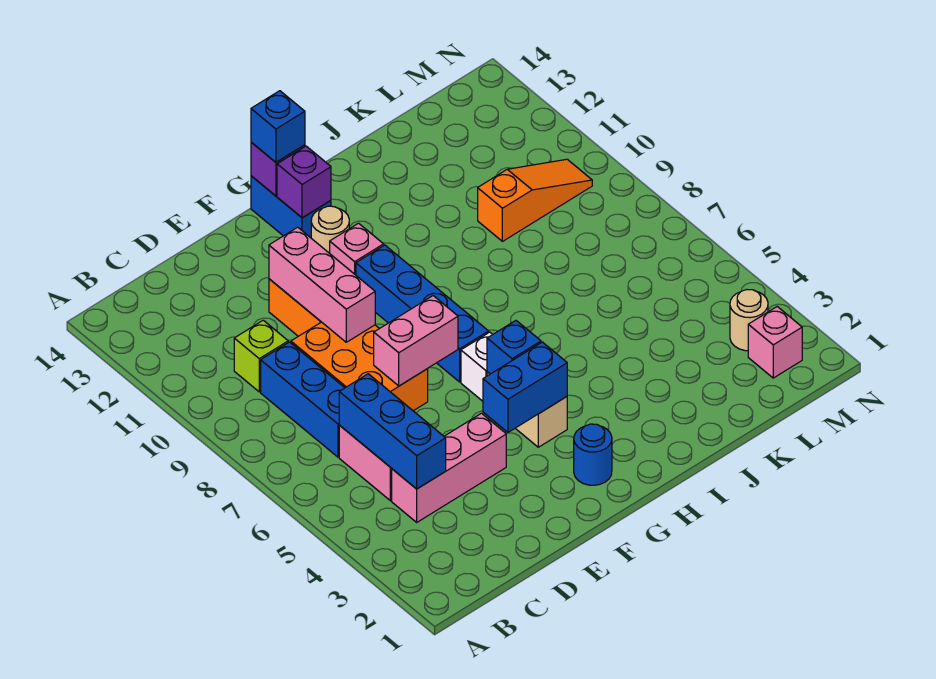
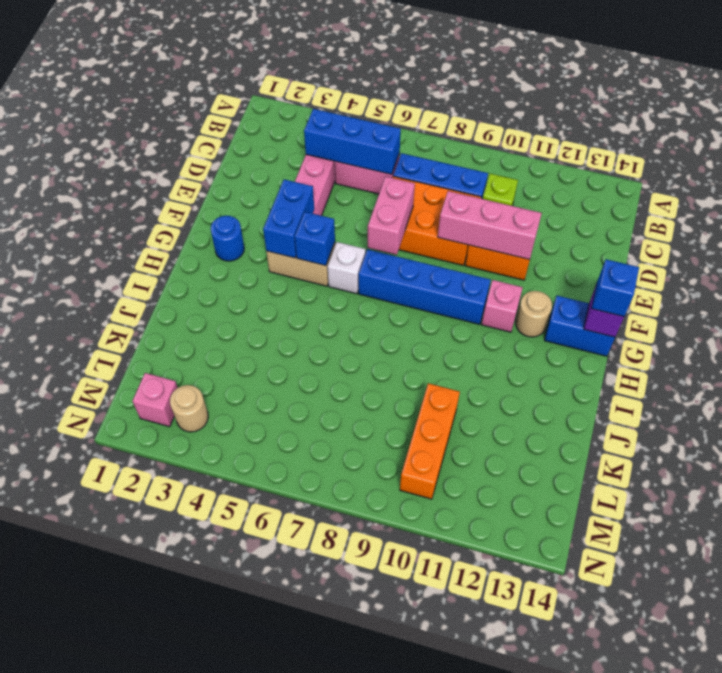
purple 1x1 brick [277,146,331,218] -> none
orange 1x3 slope [478,159,592,241] -> orange 1x3 brick [400,383,460,499]

